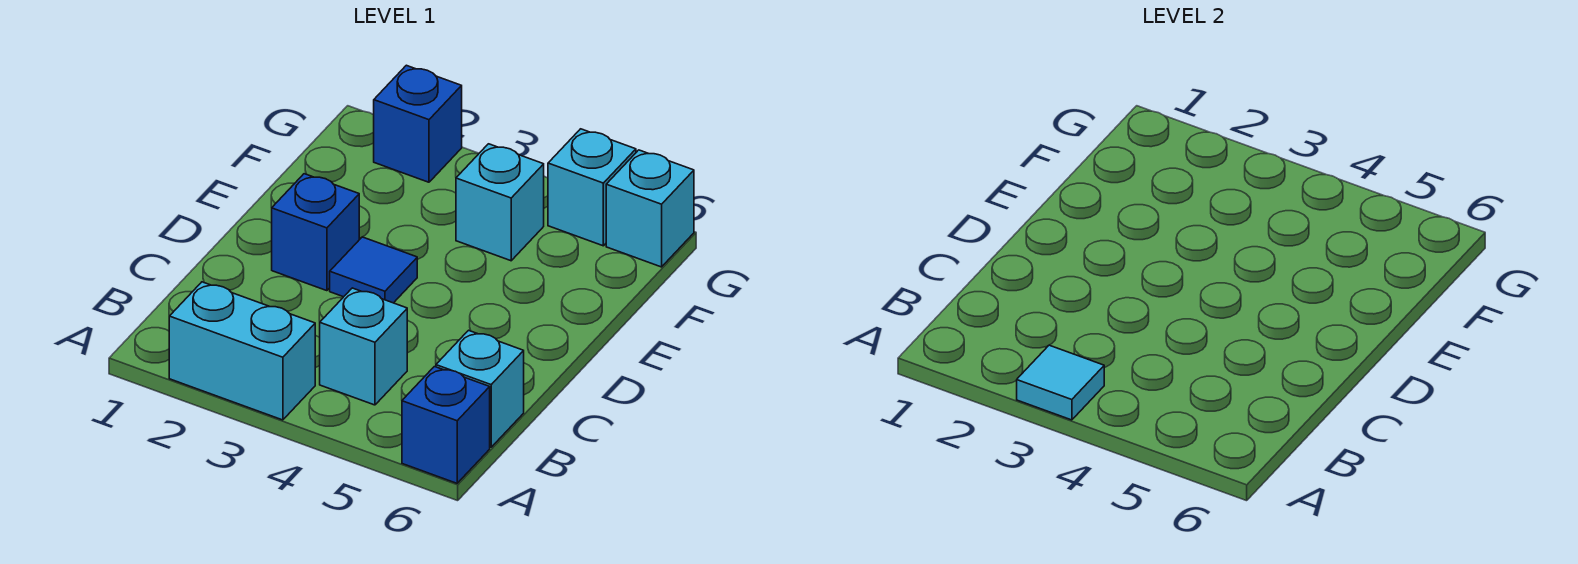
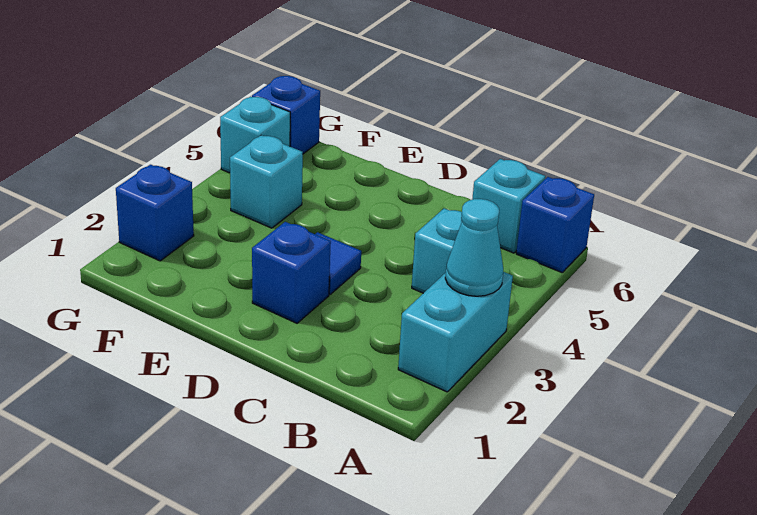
cyan 1x1 tile [1017,345,1104,420] -> cyan 1x1 cone [445,199,503,296]
cyan 1x1 brick [606,150,694,267] -> blue 1x1 brick [252,76,320,154]

